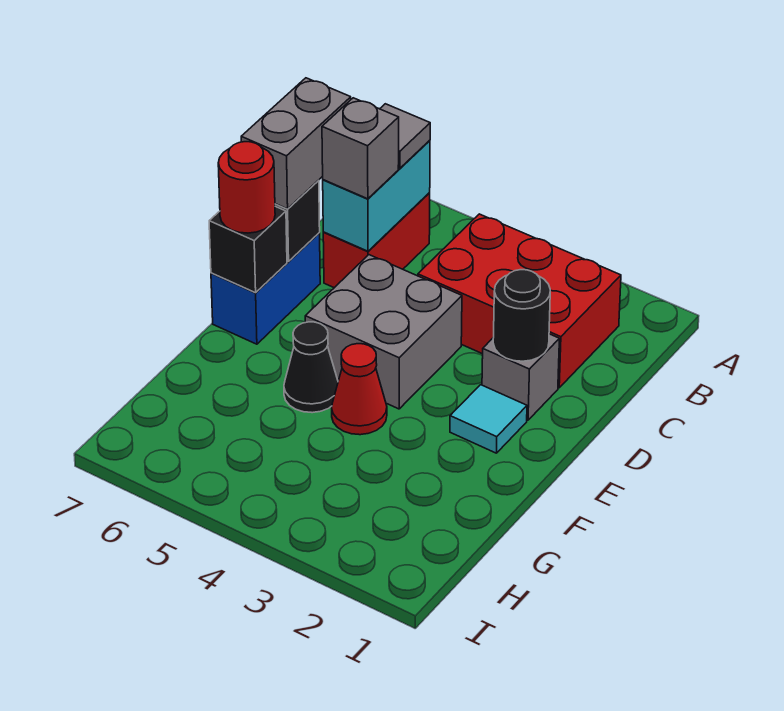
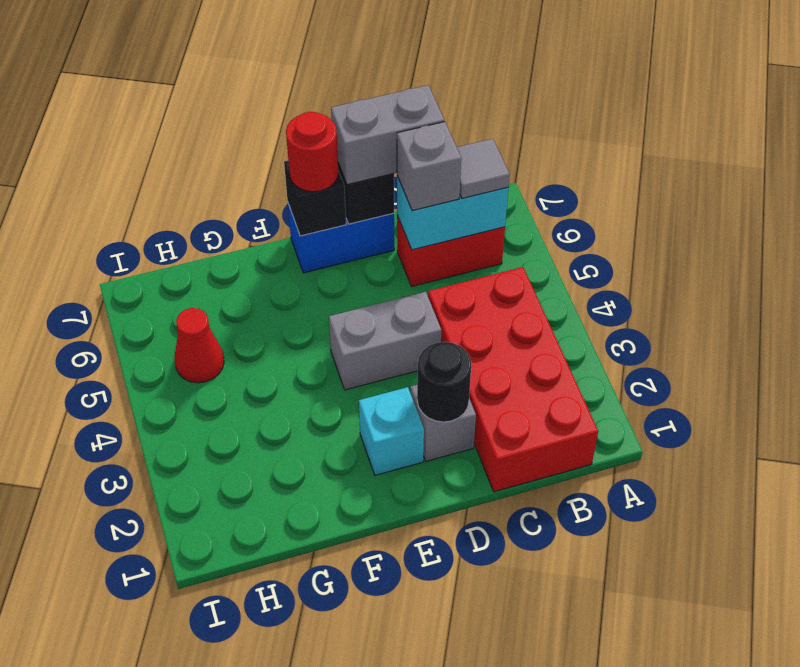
red 2x3 brick [418,214,621,388] -> red 2x4 brick [428,267,598,492]
grey 2x2 brick [305,255,462,409] -> grey 1x2 brick [329,292,441,390]
cyan 1x1 tile [450,385,527,453] -> cyan 1x1 brick [359,387,424,475]
red 1x1 cone [332,344,387,435] -> red 1x1 cone moved to [174,308,224,383]
black 1x1 cone [284,322,338,413] -> none

